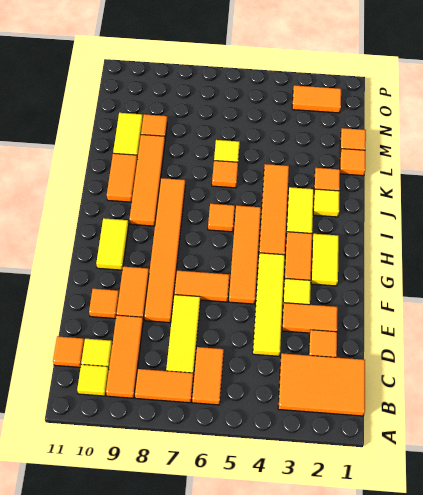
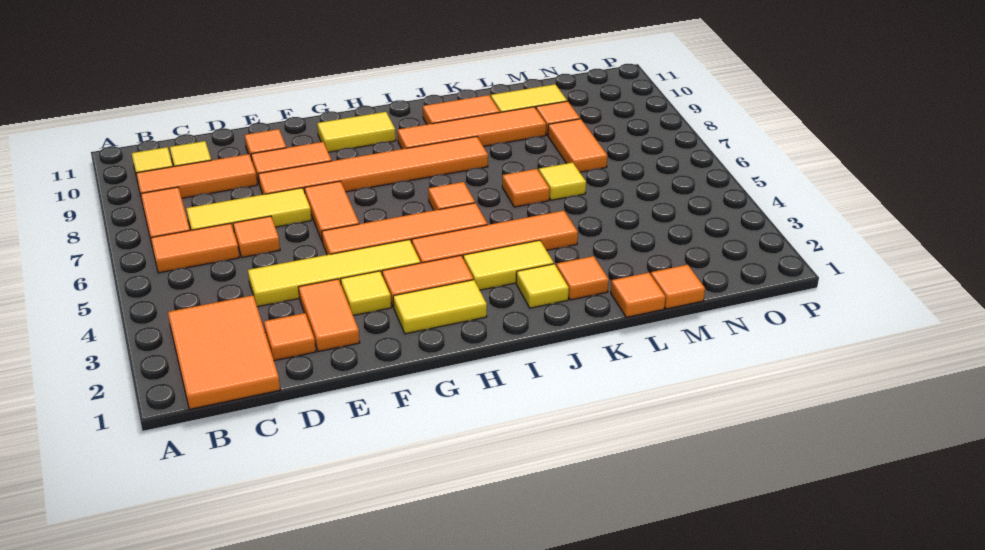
orange 1x1 tile [53,336,84,367] -> orange 1x1 tile moved to [233,216,280,257]
orange 1x2 tile [292,85,341,113] -> orange 1x2 tile moved to [548,119,608,172]

